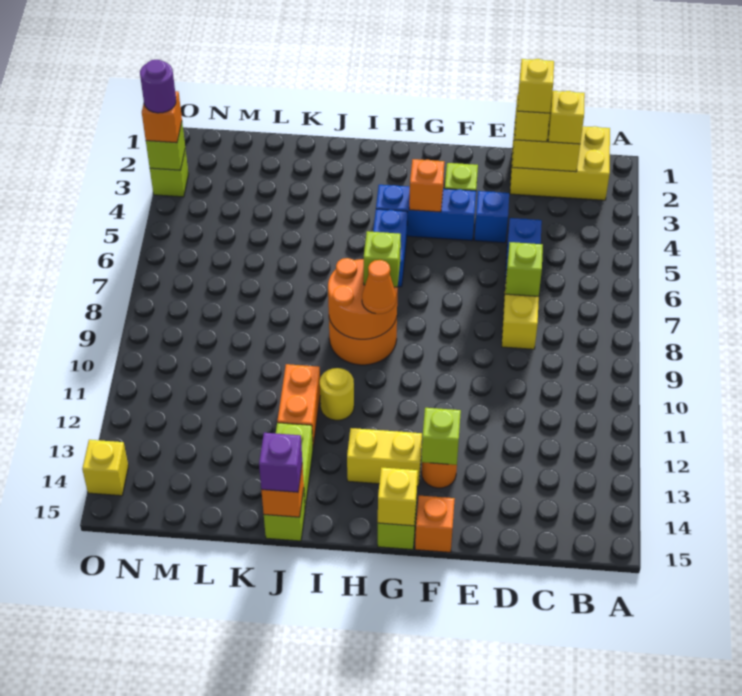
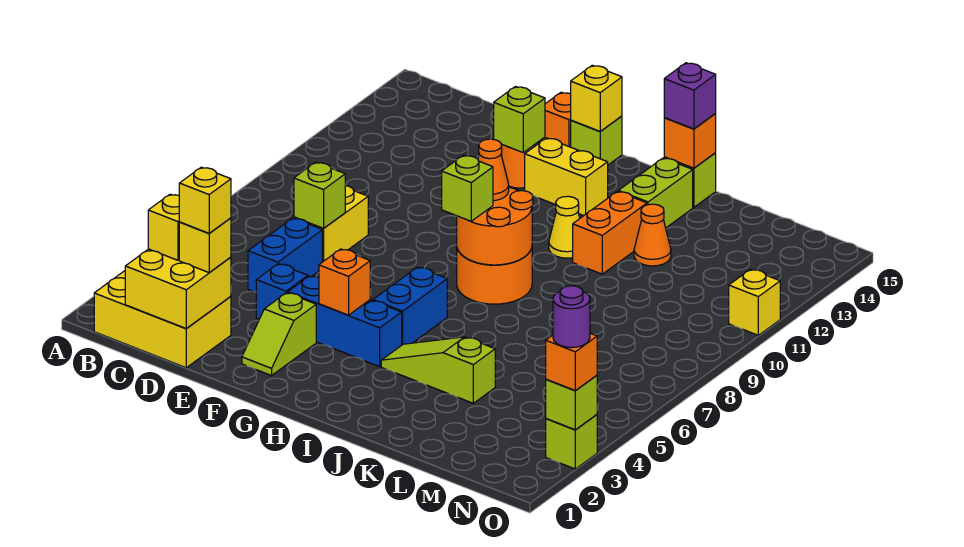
none -> lime 1x3 slope [381,337,495,403]
yellow 1x1 round brick [320,368,354,420] -> yellow 1x1 cone [549,196,580,258]
none -> orange 1x1 cone [634,204,671,266]
yellow 1x1 brick [82,440,128,496] -> yellow 1x1 brick moved to [729,269,780,335]

